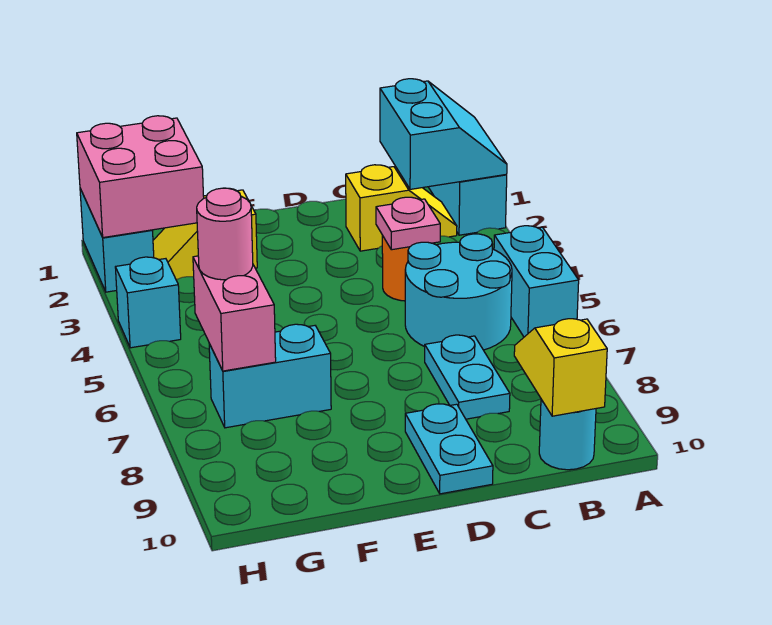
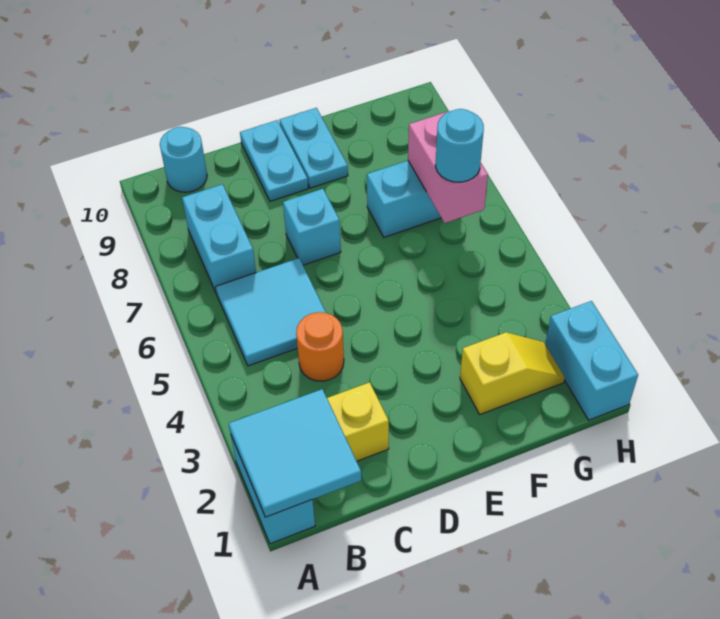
cyan 2x2 slope [380,79,507,189] -> cyan 2x2 tile [229,389,361,517]
cyan 1x2 brick [494,226,579,337] -> cyan 1x2 brick moved to [182,184,256,294]
cyan 2x2 round brick [405,234,512,350] -> cyan 2x2 tile [216,258,326,366]
yellow 1x2 slope [514,319,607,416] -> none
pink 1x1 plate [376,197,440,250] -> none
cyan 1x2 plate [425,335,510,419] -> cyan 1x2 plate moved to [279,108,348,188]
pink 2x2 brick [77,116,204,238] -> none
pink 1x1 round brick [197,188,253,280] -> cyan 1x1 round brick [435,109,484,182]
cyan 1x1 brick [115,257,181,348] -> cyan 1x1 brick moved to [283,189,341,265]

